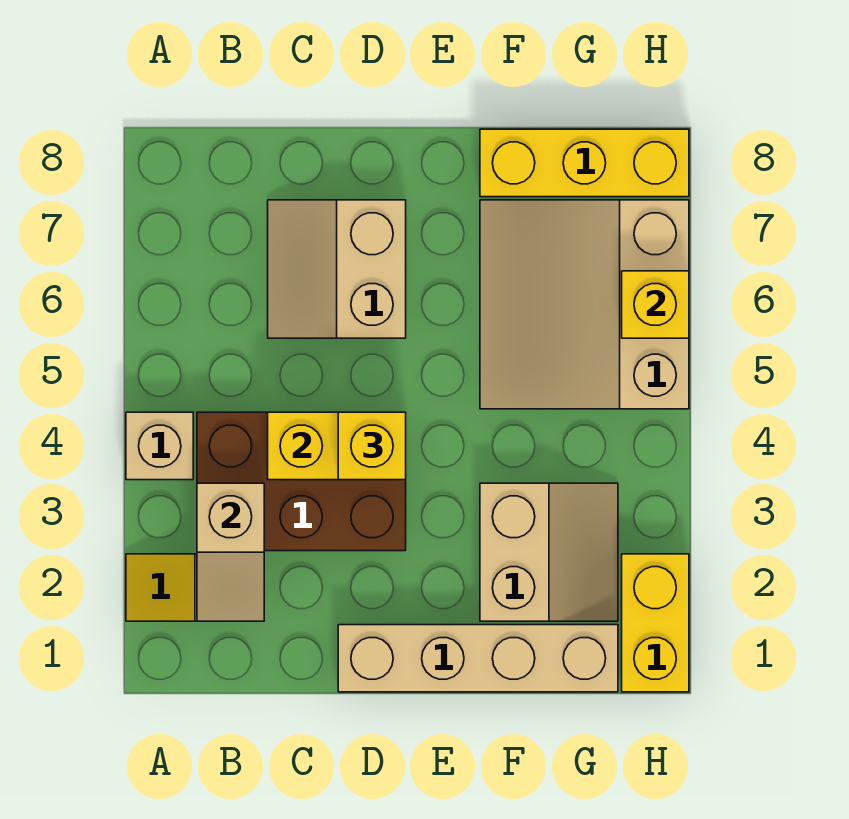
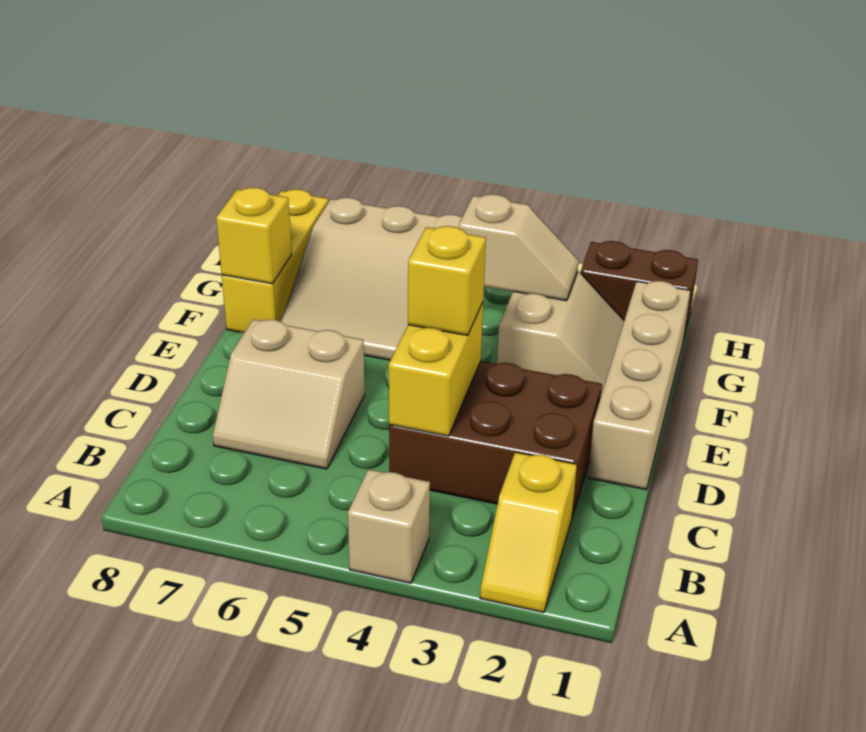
tan 1x2 slope [197,483,264,621] -> tan 1x2 slope moved to [459,194,579,301]
brown 2x3 brick [197,412,406,551] -> brown 2x3 brick turned to [389,361,602,518]
tan 2x2 slope [480,483,618,621] -> tan 2x2 slope turned to [497,271,624,398]
yellow 1x2 brick [622,554,689,692] -> brown 1x2 brick [581,241,698,340]
yellow 1x1 brick [622,271,689,338] -> yellow 1x1 brick moved to [216,188,292,284]

